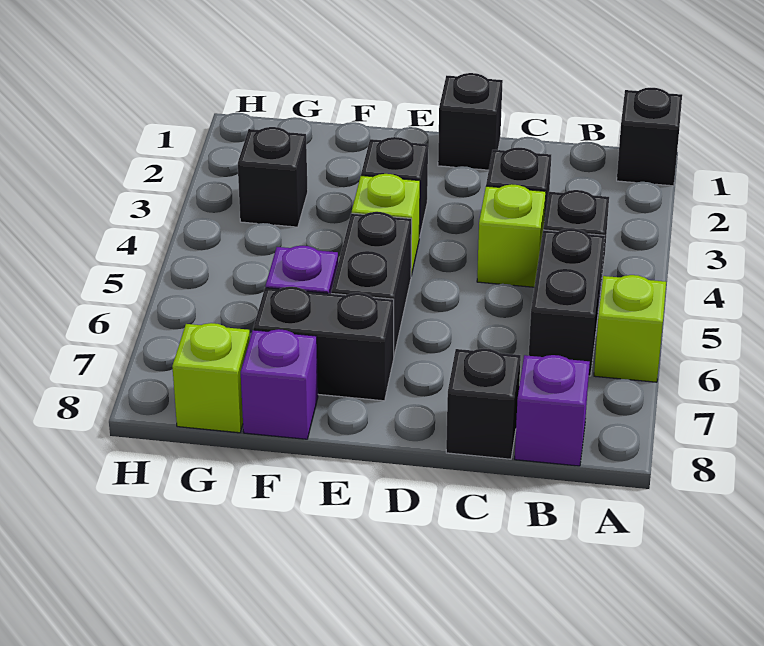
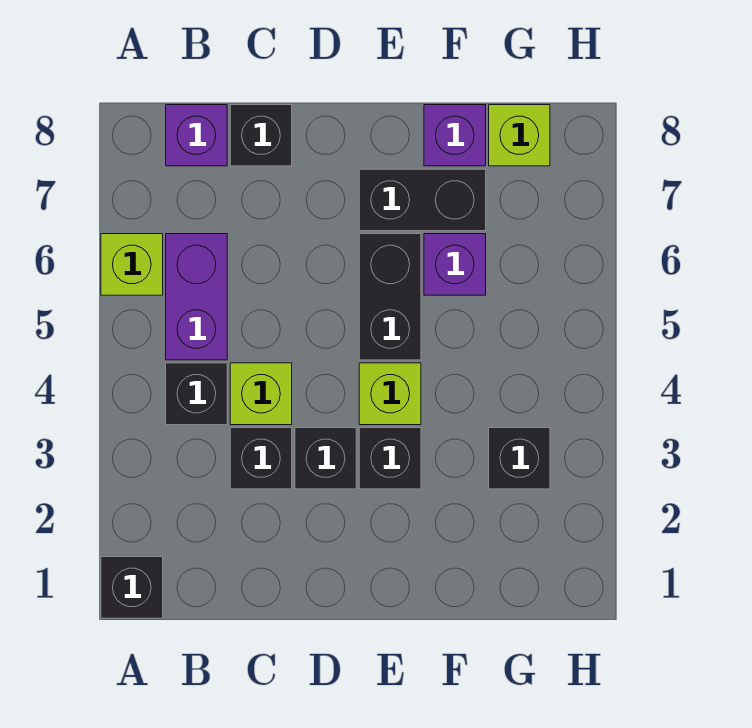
black 1x2 brick [529,229,605,376] -> purple 1x2 brick [166,234,227,360]
black 1x1 brick [438,73,503,170] -> black 1x1 brick moved to [295,428,356,489]

